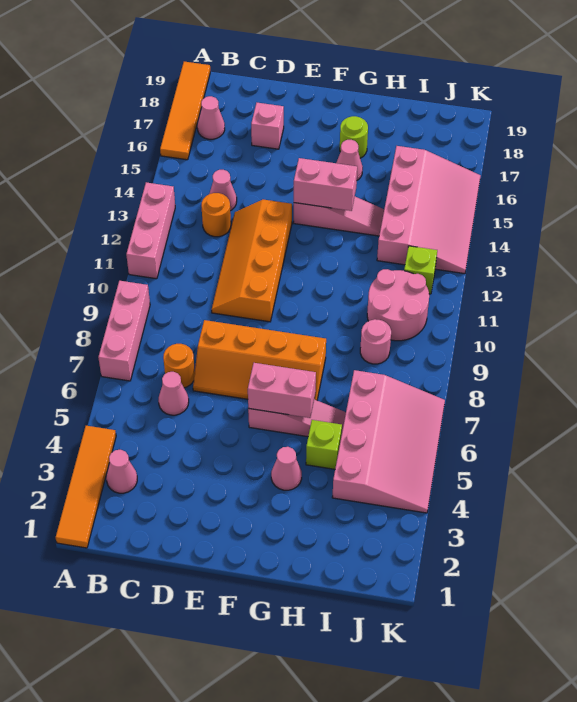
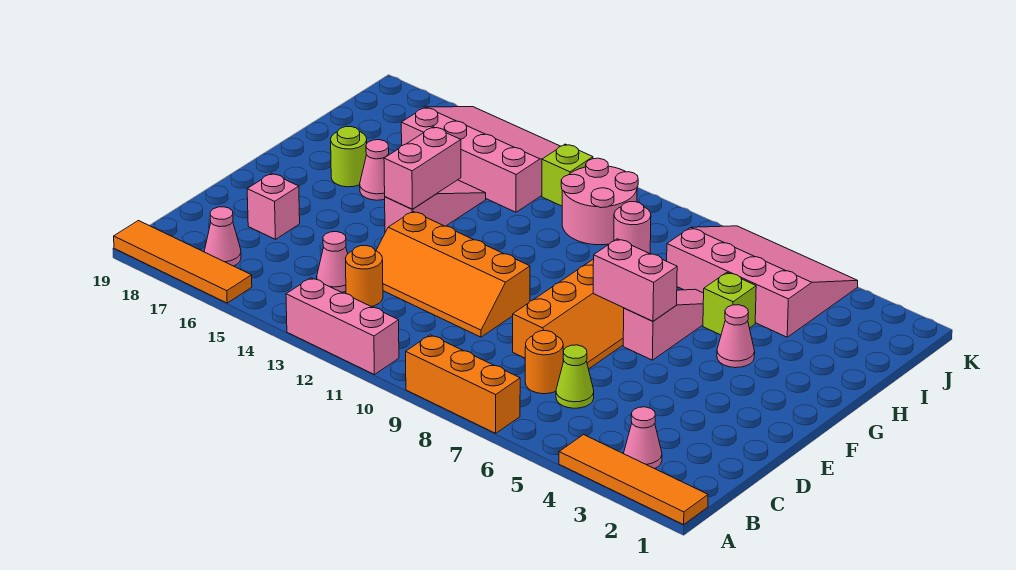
pink 1x3 brick [98,281,150,381] -> orange 1x3 brick [406,335,520,433]
pink 1x1 cone [158,372,189,415] -> lime 1x1 cone [556,345,594,408]
pink 1x2 brick [248,363,316,418] -> pink 1x2 brick turned to [593,239,677,321]

